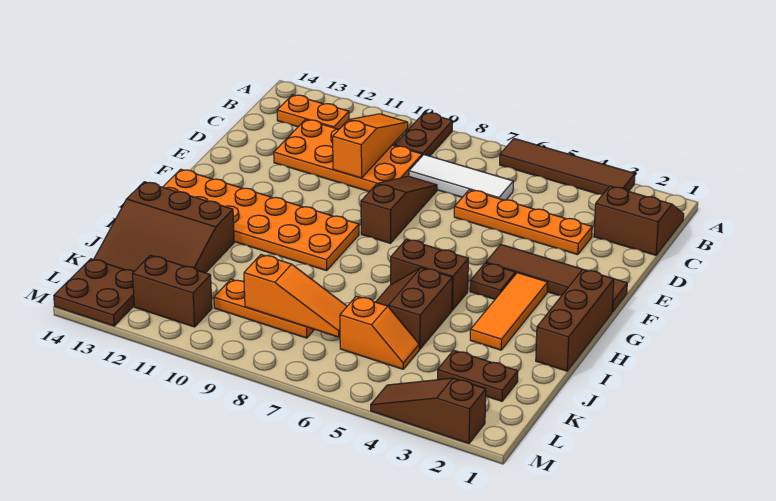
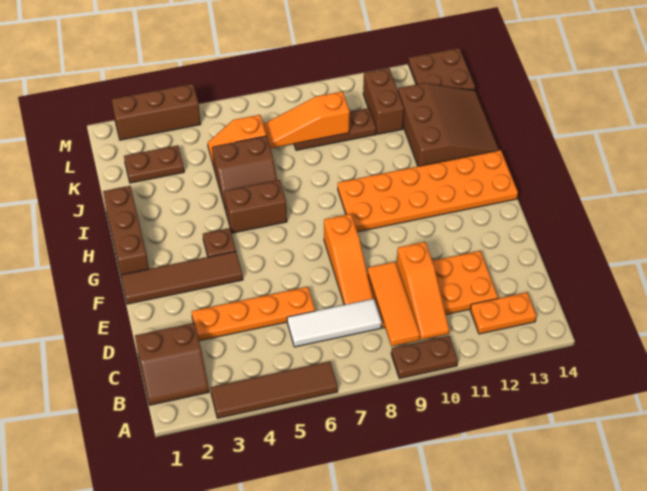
brown 1x2 plate [395,113,453,156] -> brown 1x2 plate turned to [391,336,458,379]
brown 1x3 slope [361,176,437,243] -> orange 1x3 slope [324,214,373,305]
orange 1x3 tile [470,273,548,350] -> orange 1x3 tile moved to [368,262,420,347]
brown 2x2 slope [376,268,452,349] -> brown 2x2 slope turned to [212,136,277,210]
brown 3x3 slope [94,182,234,273] -> brown 3x3 slope turned to [398,83,499,166]
orange 1x3 plate [214,279,315,338] -> brown 1x3 plate [294,108,376,150]
brown 1x2 brick [132,255,212,327] -> brown 1x2 brick turned to [363,68,404,134]
brown 1x3 slope [371,378,486,443] -> brown 1x3 brick [112,84,201,140]

